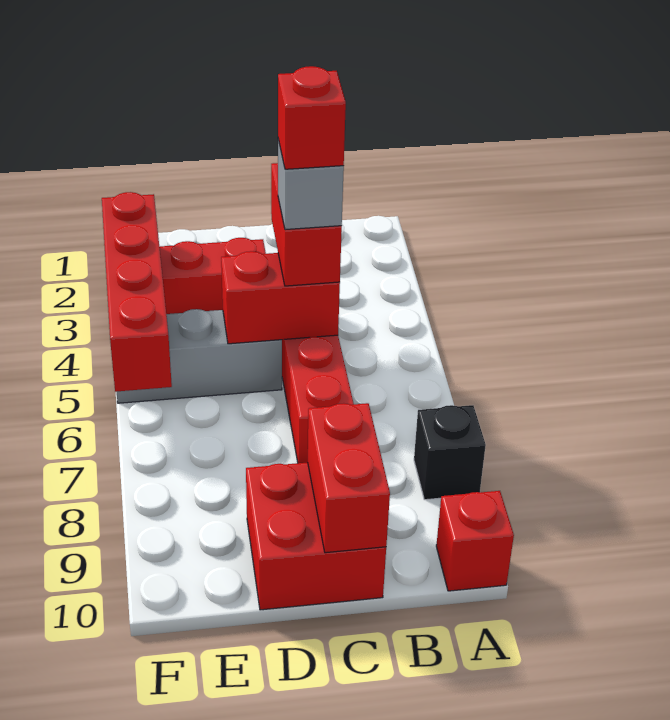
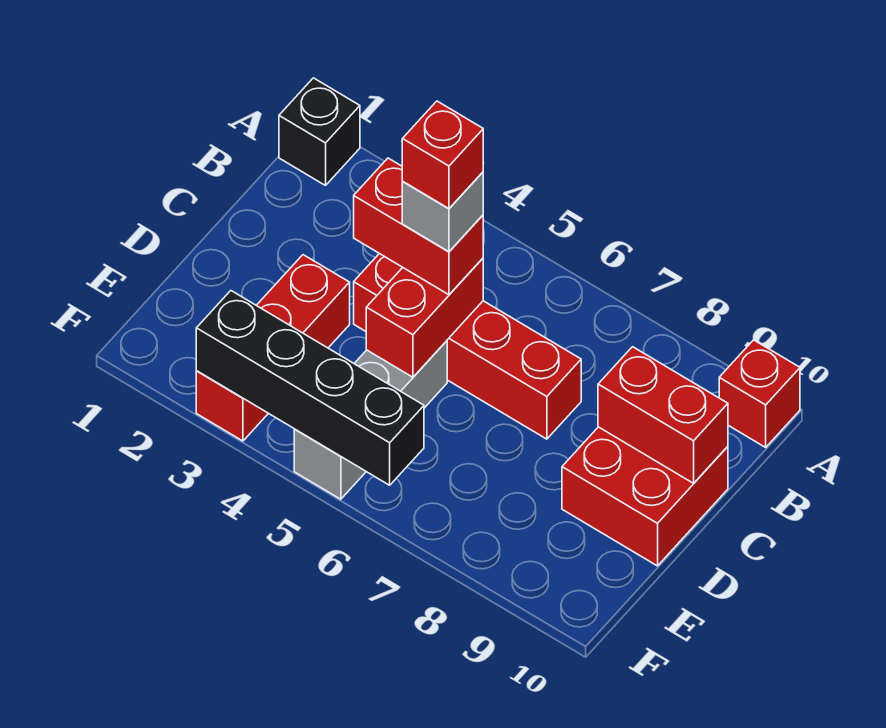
black 1x1 brick [414,405,486,500] -> black 1x1 brick moved to [279,78,360,185]
red 1x4 brick [102,192,172,392] -> black 1x4 brick [196,291,424,485]

